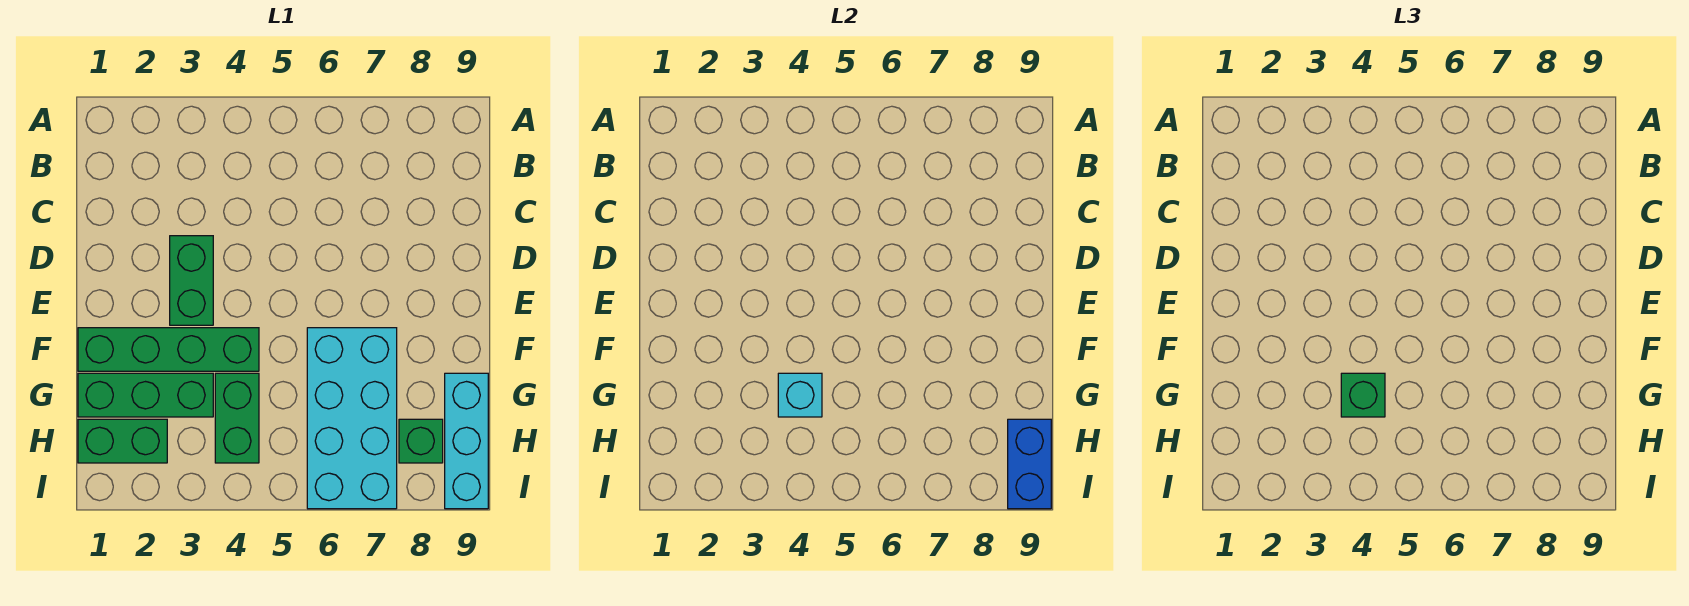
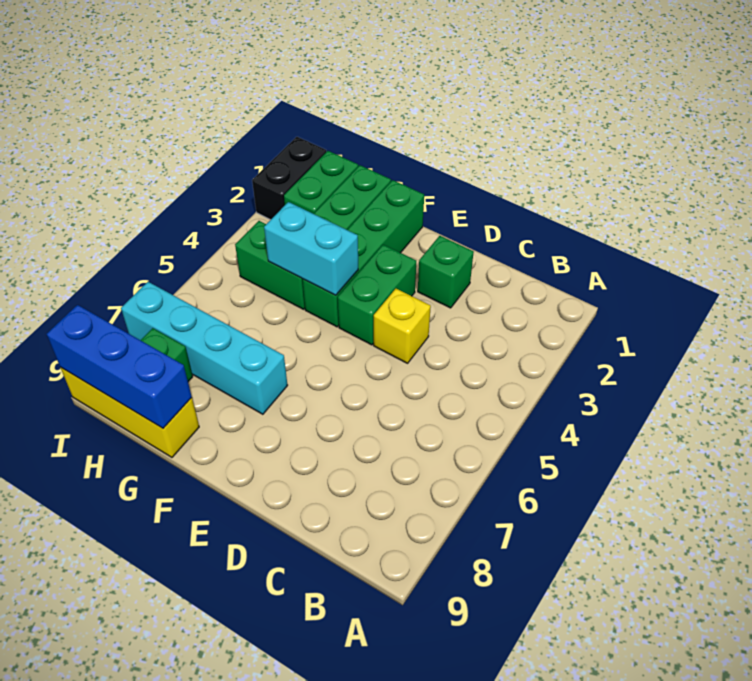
green 1x2 brick [170,236,213,325] -> green 1x2 brick turned to [338,245,416,345]
none -> yellow 1x1 brick [374,289,431,363]
cyan 2x4 brick [307,328,397,509] -> cyan 1x4 brick [121,282,288,414]
cyan 1x1 brick [778,373,822,417] -> cyan 1x2 brick [264,202,358,295]
green 1x1 brick [1341,373,1385,417] -> green 1x1 brick moved to [418,236,474,308]
cyan 1x3 brick [445,373,488,509] -> yellow 1x3 brick [60,367,199,457]
blue 1x2 brick [1008,419,1051,509] -> blue 1x3 brick [47,305,192,428]
none -> black 1x2 brick [252,137,326,220]

